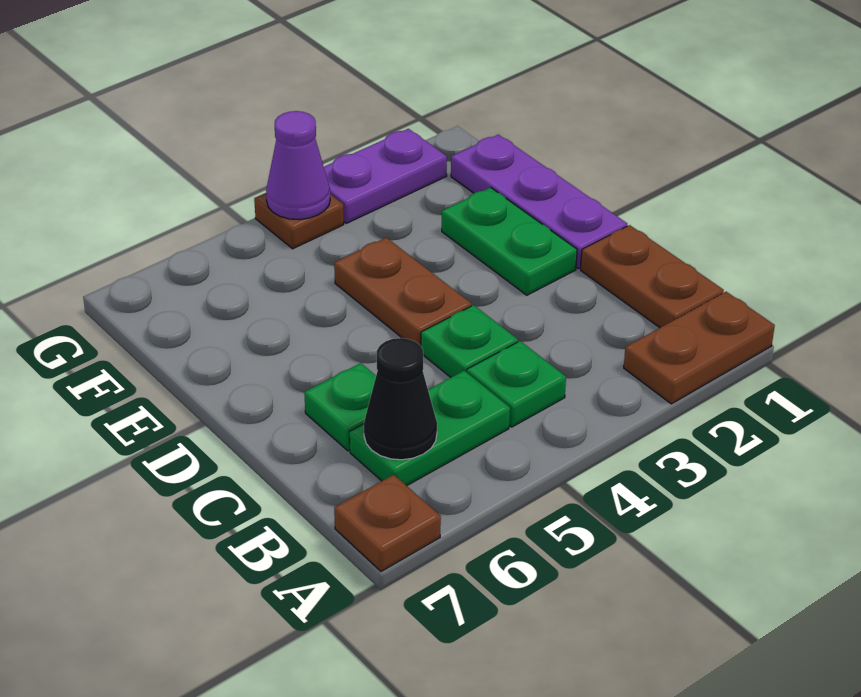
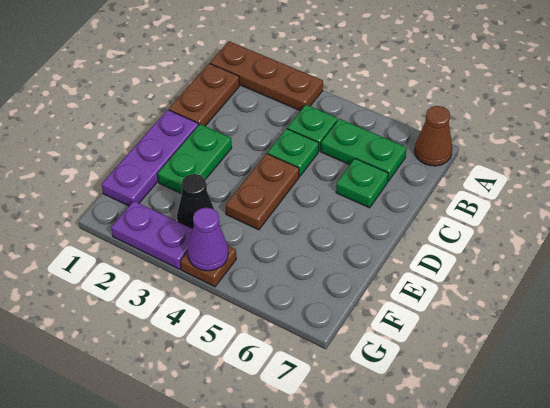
brown 1x2 plate [624,292,775,404] -> brown 1x3 plate [210,41,323,111]
brown 1x1 plate [334,475,441,571] -> brown 1x1 cone [415,106,452,166]
black 1x1 cone [364,338,437,460] -> black 1x1 cone moved to [177,174,214,229]

